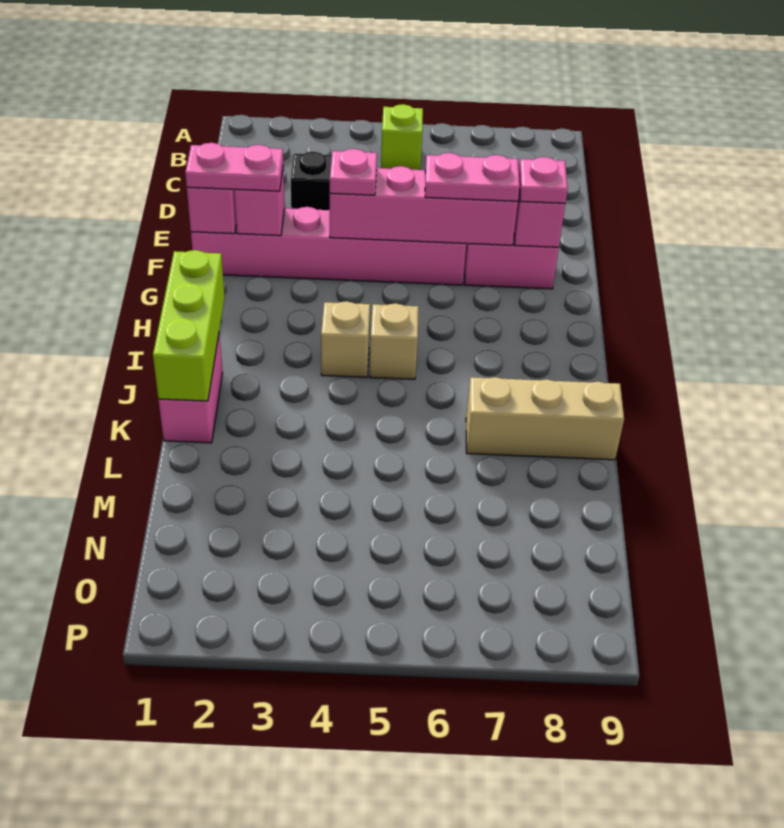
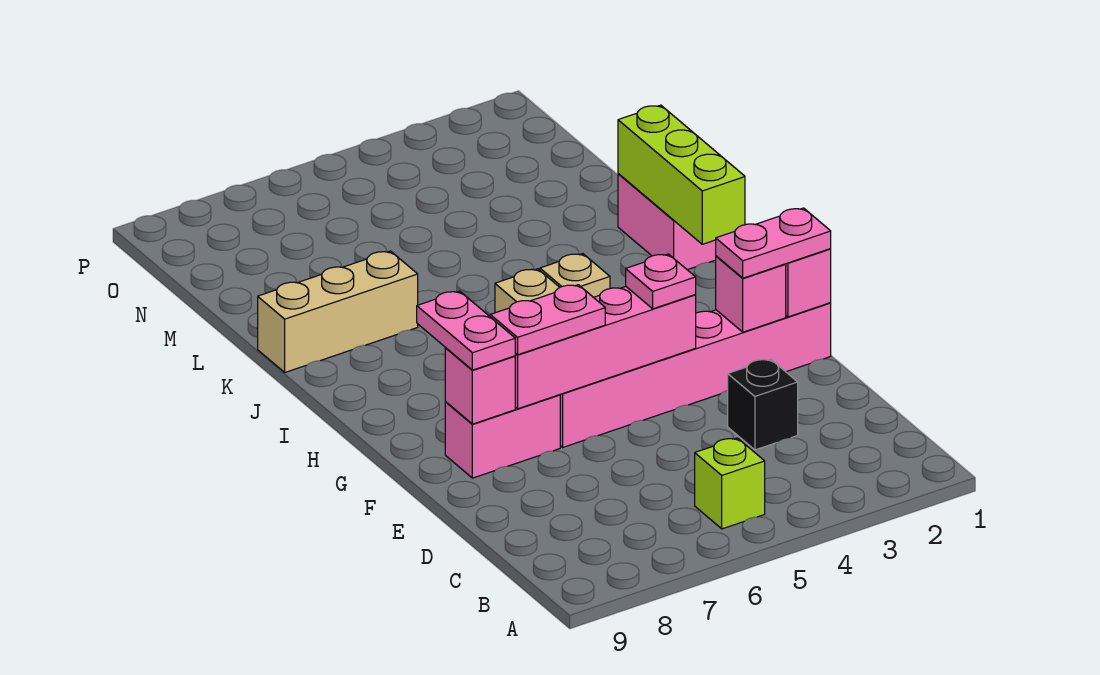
pink 1x1 plate [519,157,568,203] -> pink 1x2 plate [417,291,515,370]

